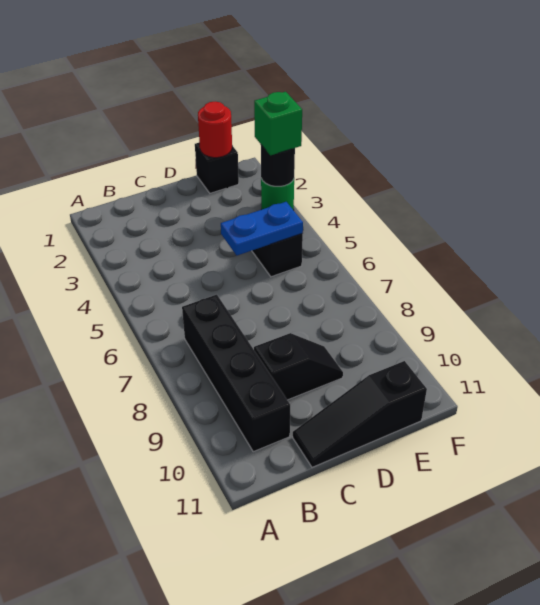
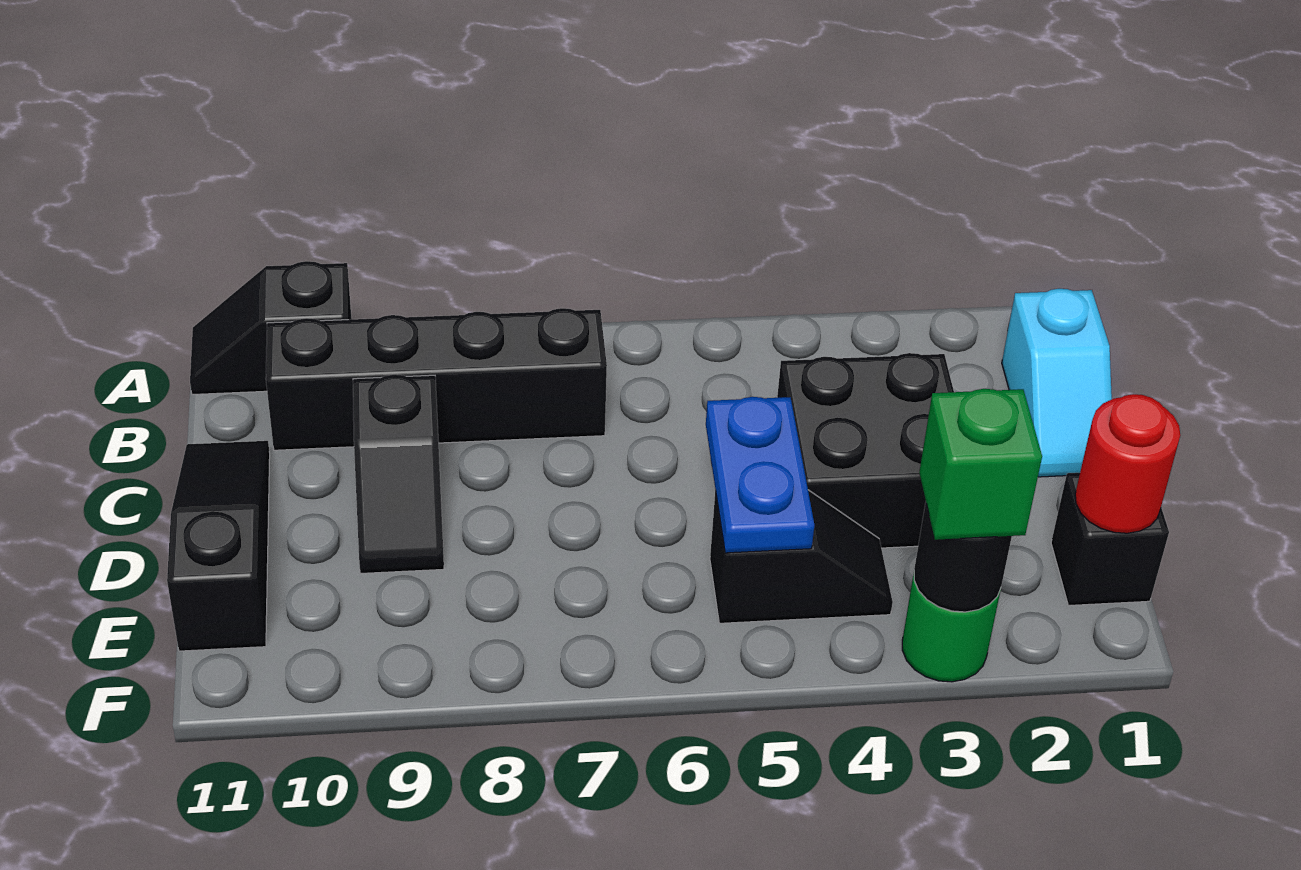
none -> black 1x2 slope [190,261,352,395]
none -> cyan 1x2 slope [1002,289,1112,477]
none -> black 2x2 brick [777,353,954,548]

